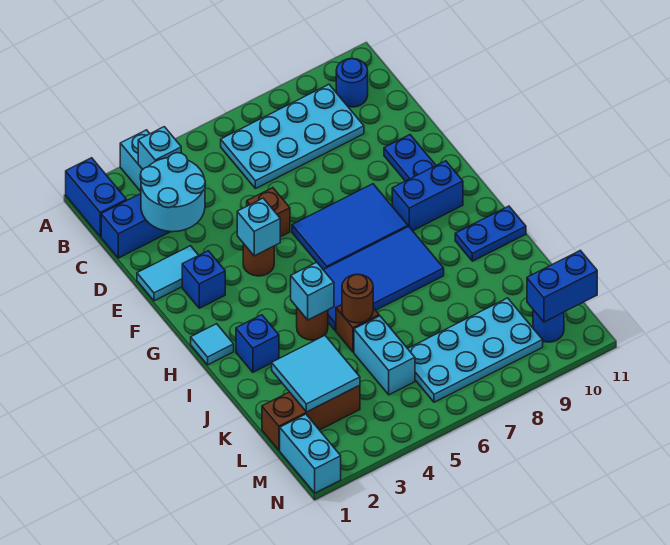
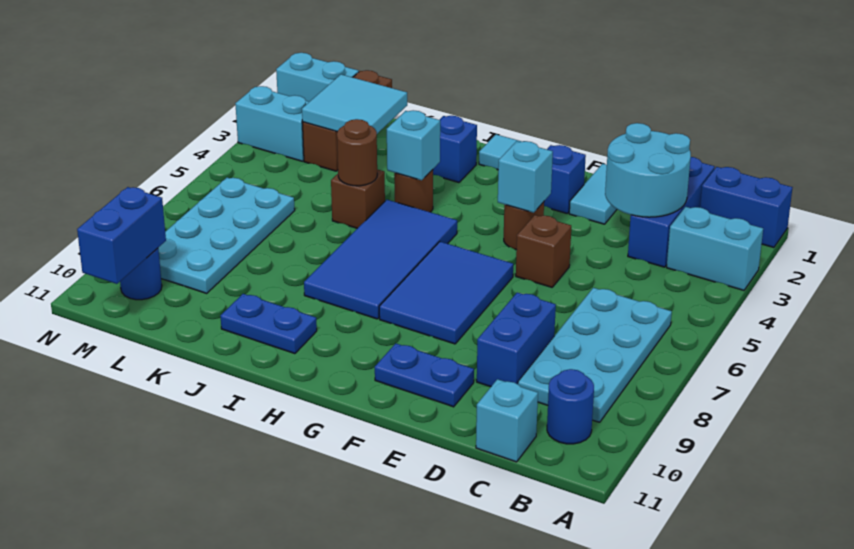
cyan 1x1 brick [138,127,181,169] -> cyan 1x1 brick moved to [476,379,538,462]
blue 1x2 brick [392,161,463,231] -> blue 1x2 brick moved to [477,293,556,387]
blue 1x2 plate [455,206,526,261] -> blue 1x2 plate turned to [221,294,317,354]
cyan 1x2 brick [354,316,415,395] -> cyan 1x2 brick moved to [235,86,309,161]

